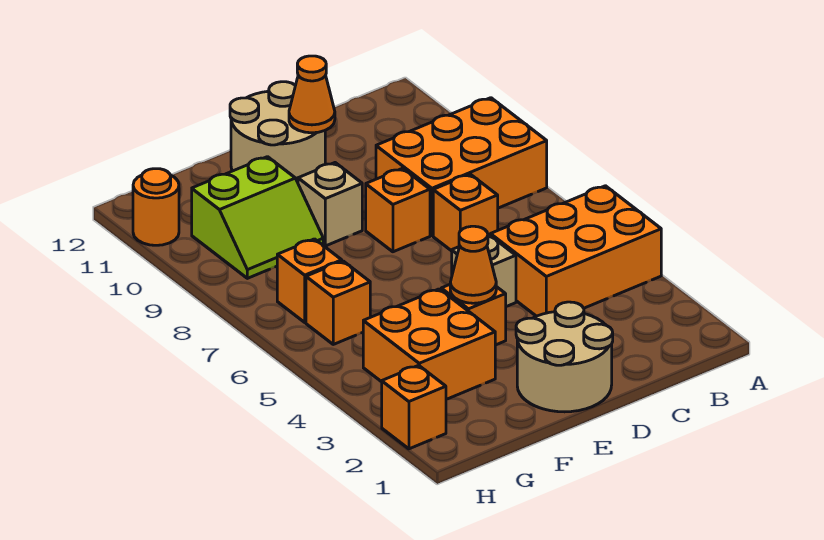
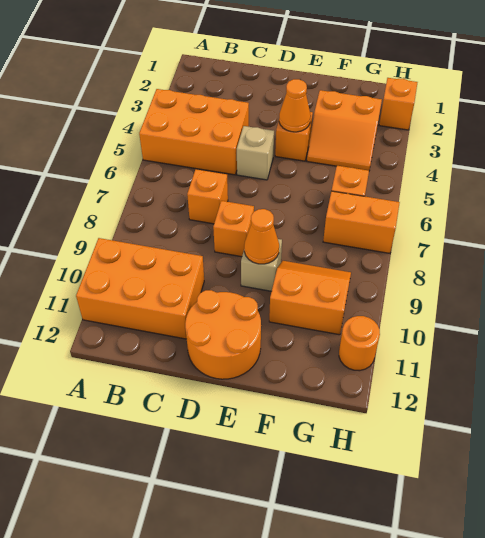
orange 2x3 brick [376,98,547,236] -> orange 2x3 brick moved to [76,238,204,339]
tan 2x2 round brick [516,302,613,412] -> none
tan 2x2 round brick [230,82,325,182] -> orange 2x2 round brick [185,290,261,379]
orange 1x1 cone [289,56,335,133] -> orange 1x1 cone moved to [244,209,279,264]
orange 2x2 brick [363,289,495,399] -> orange 2x2 slope [307,90,382,171]
lime 2x2 slope [192,157,323,278] -> orange 2x2 slope [269,261,351,335]
orange 1x1 brick [277,239,342,322] -> orange 1x2 brick [323,191,400,253]

